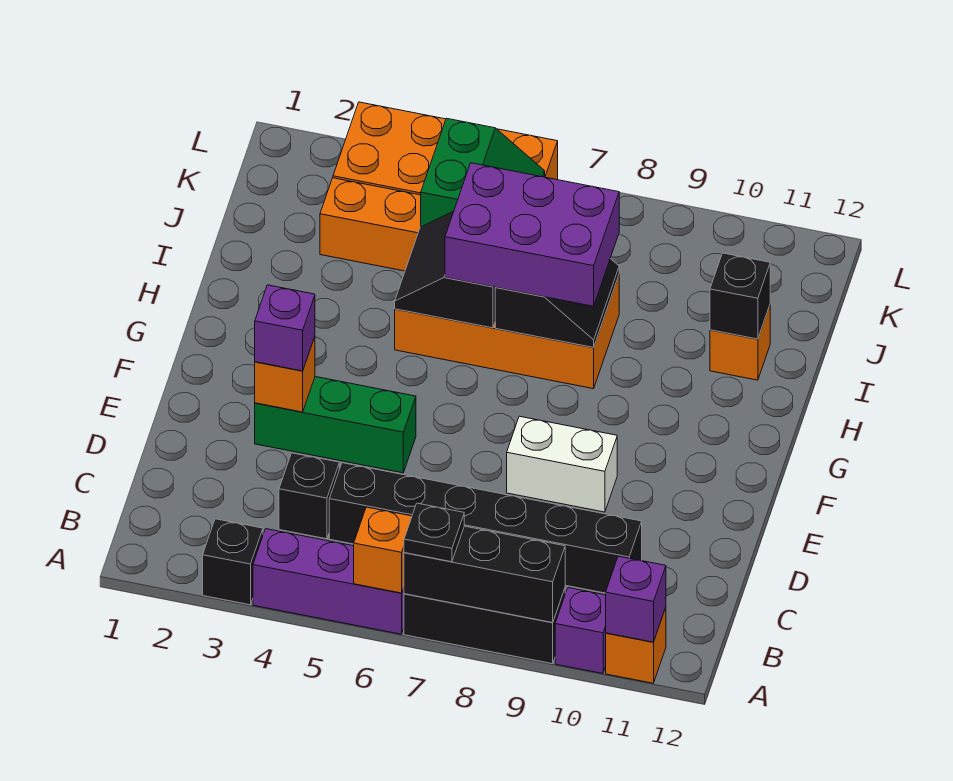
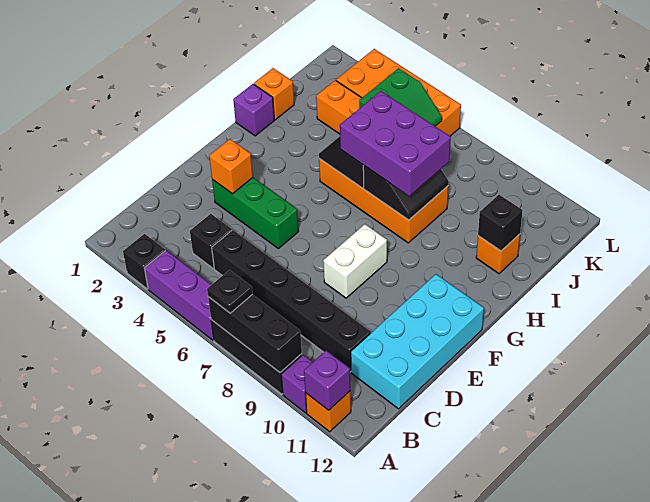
orange 1x1 brick [354,507,412,593] -> orange 1x1 brick moved to [254,68,294,120]
none -> cyan 2x4 brick [351,274,484,409]
purple 1x1 brick [255,285,315,371] -> purple 1x1 brick moved to [233,84,274,136]
white 1x2 brick [507,416,617,512] -> white 1x2 brick turned to [323,224,387,298]

